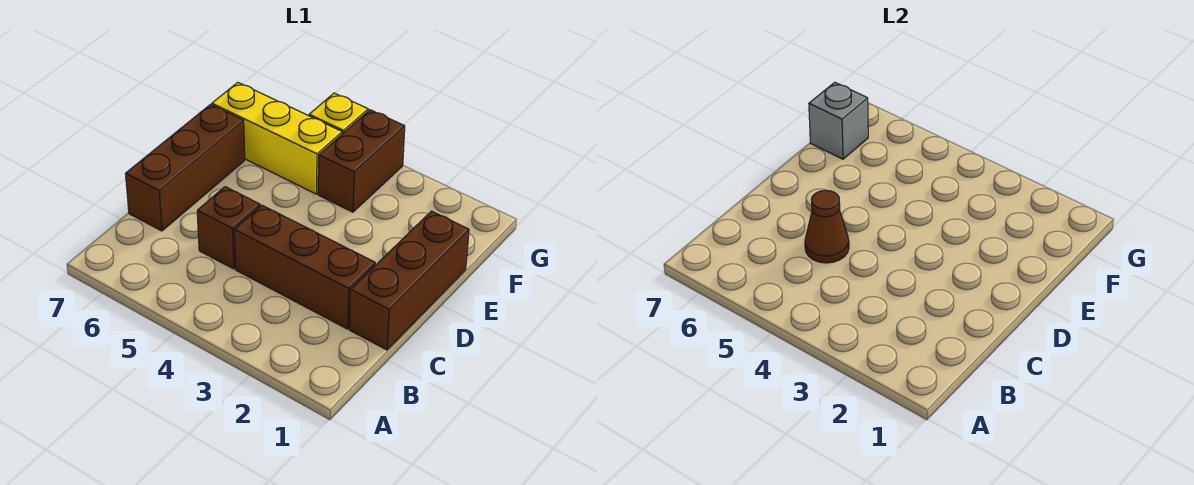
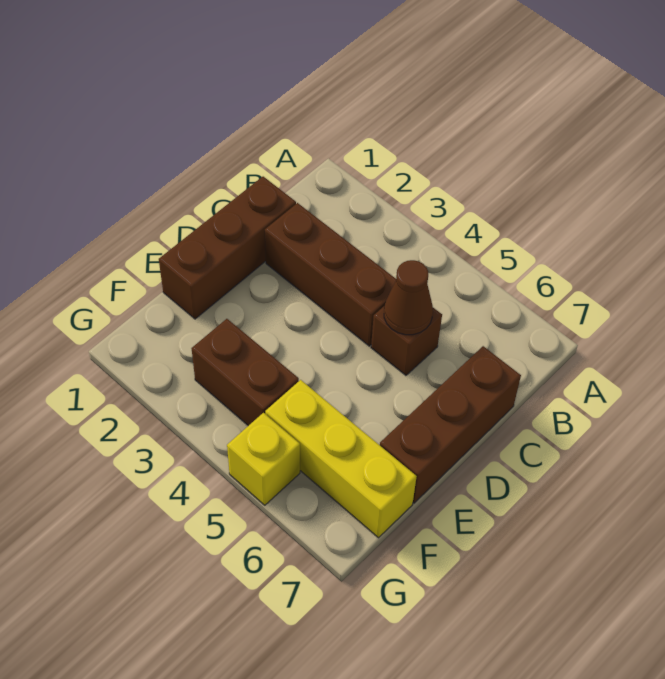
brown 1x2 brick [318,110,405,212] -> brown 1x2 brick turned to [191,319,299,426]
grey 1x1 brick [809,82,868,159] -> none

